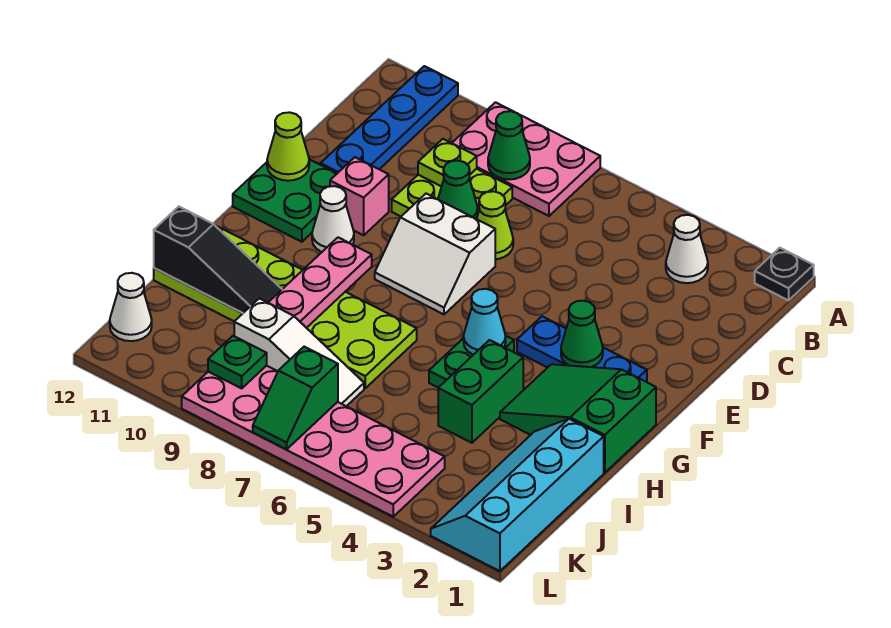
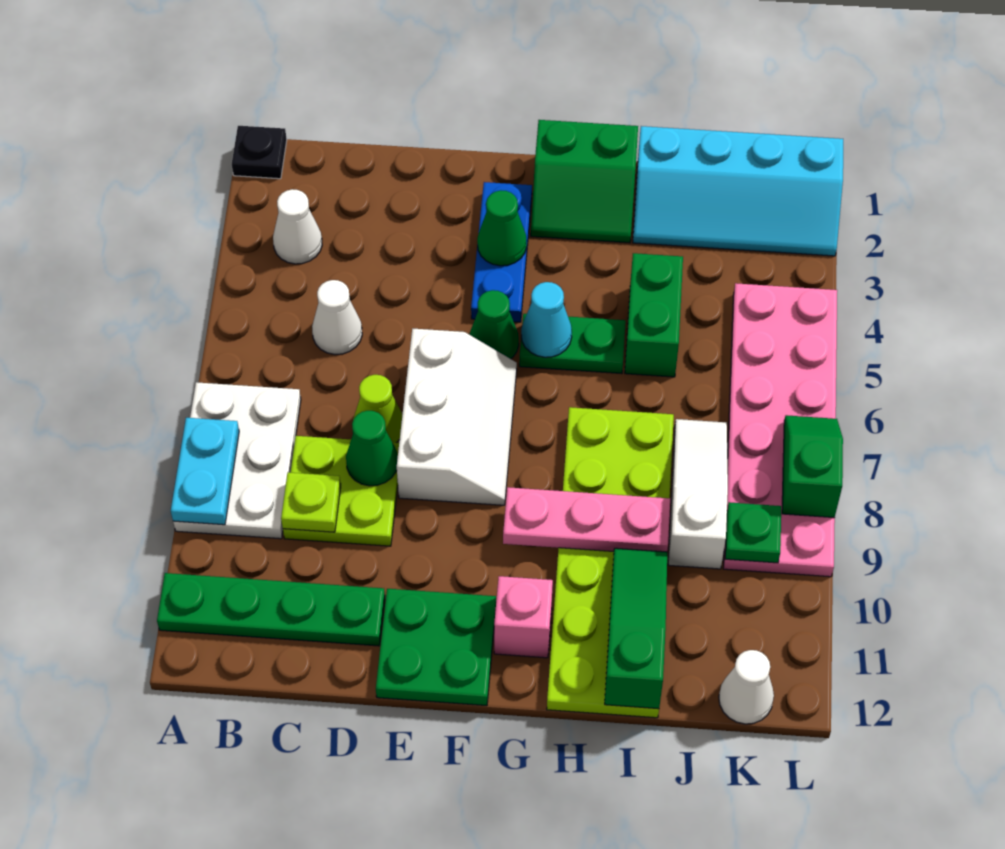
pink 2x3 plate [452,102,600,216] -> white 2x3 plate [173,382,301,539]
none -> cyan 1x2 plate [171,418,239,525]
blue 1x4 plate [321,66,458,173] -> green 1x4 plate [157,573,385,646]
green 1x1 cone [488,111,530,179] -> green 1x1 cone moved to [469,290,519,359]
white 2x2 slope [375,194,495,314] -> white 2x3 slope [397,329,517,505]
pink 1x1 brick [330,157,389,235] -> pink 1x1 brick moved to [494,576,553,658]
lime 1x1 cone [267,112,309,181] -> none
white 1x1 cone [312,186,354,252] -> white 1x1 cone moved to [312,280,362,354]
green 2x3 slope [500,364,656,473] -> green 2x2 slope [531,120,638,243]
green 1x2 brick [438,340,523,443] -> green 1x2 brick turned to [625,253,683,377]
black 1x3 slope [154,207,282,313] -> green 1x3 slope [605,548,667,709]
green 1x2 slope [253,347,338,449] -> green 1x2 slope turned to [782,415,843,518]

